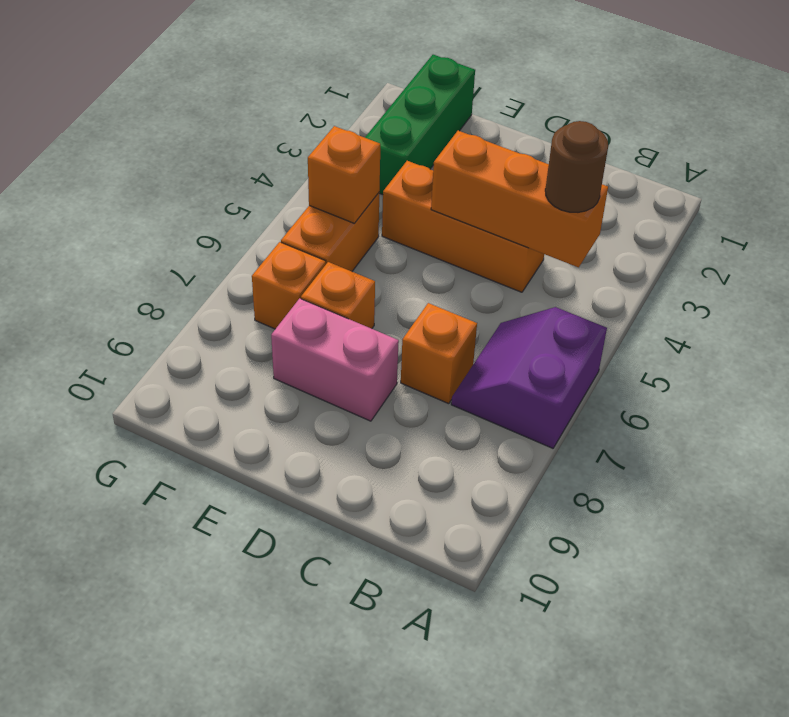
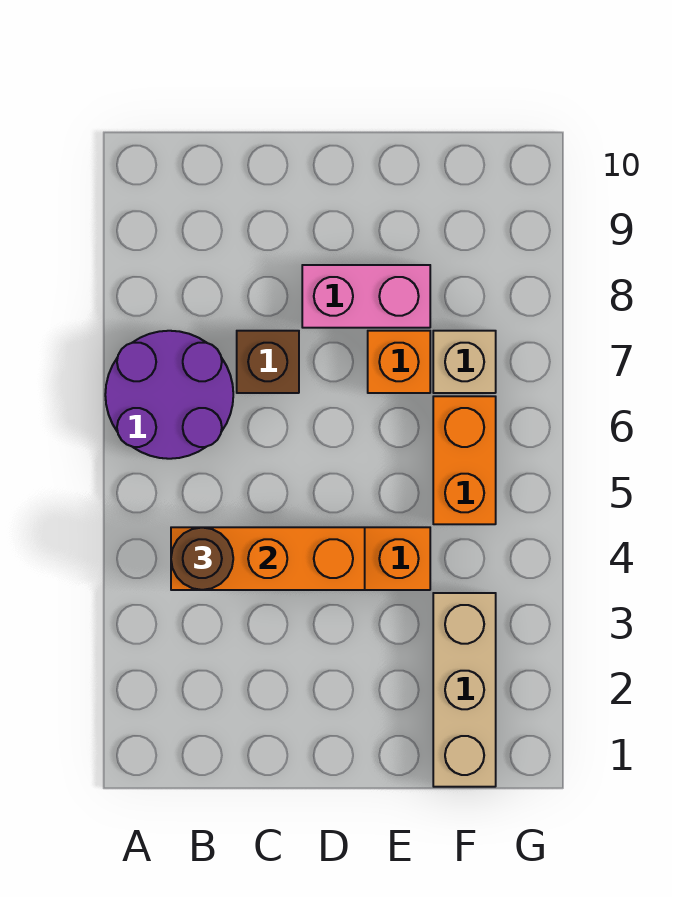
purple 2x2 slope [451,307,607,448] -> purple 2x2 round brick [105,331,233,459]
orange 1x1 brick [401,303,477,404] -> brown 1x1 brick [237,331,299,393]
green 1x3 brick [365,55,475,195] -> tan 1x3 brick [433,593,496,787]
orange 1x1 brick [308,126,380,223] -> none
orange 1x1 brick [252,242,326,329] -> tan 1x1 brick [433,331,496,393]

